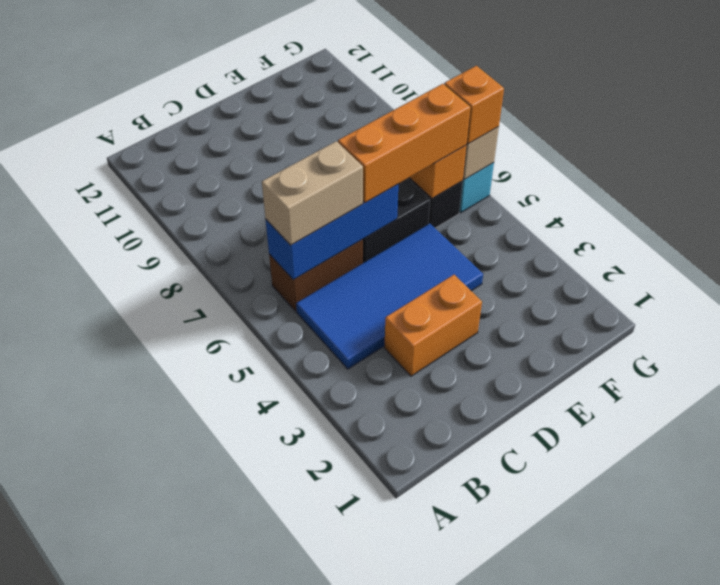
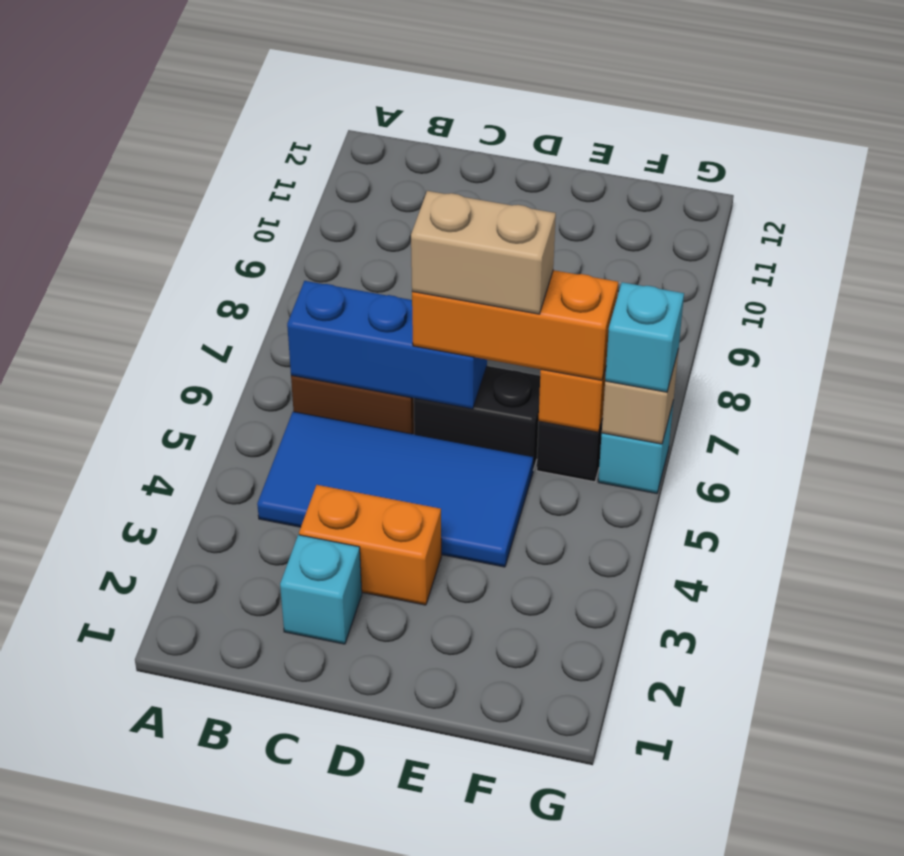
tan 1x2 brick [262,141,363,245] -> tan 1x2 brick moved to [411,191,556,314]
none -> cyan 1x1 brick [280,535,362,644]
orange 1x1 brick [444,66,504,144] -> cyan 1x1 brick [605,282,684,392]

